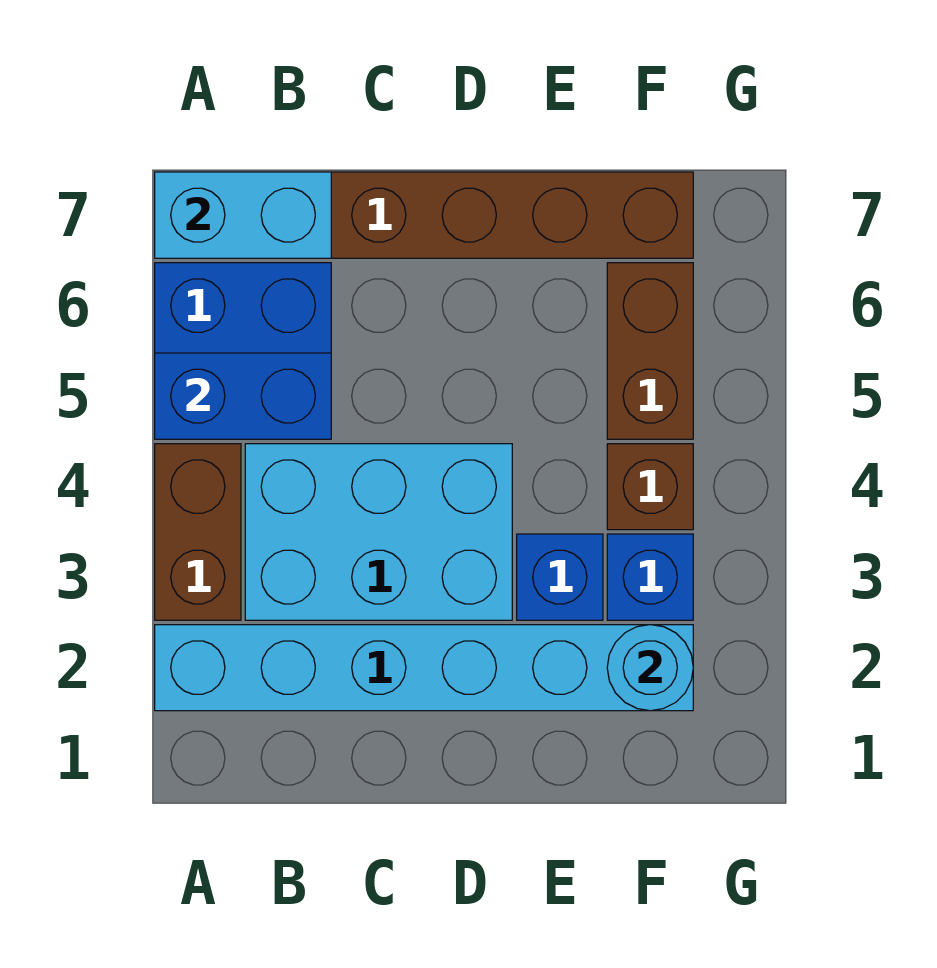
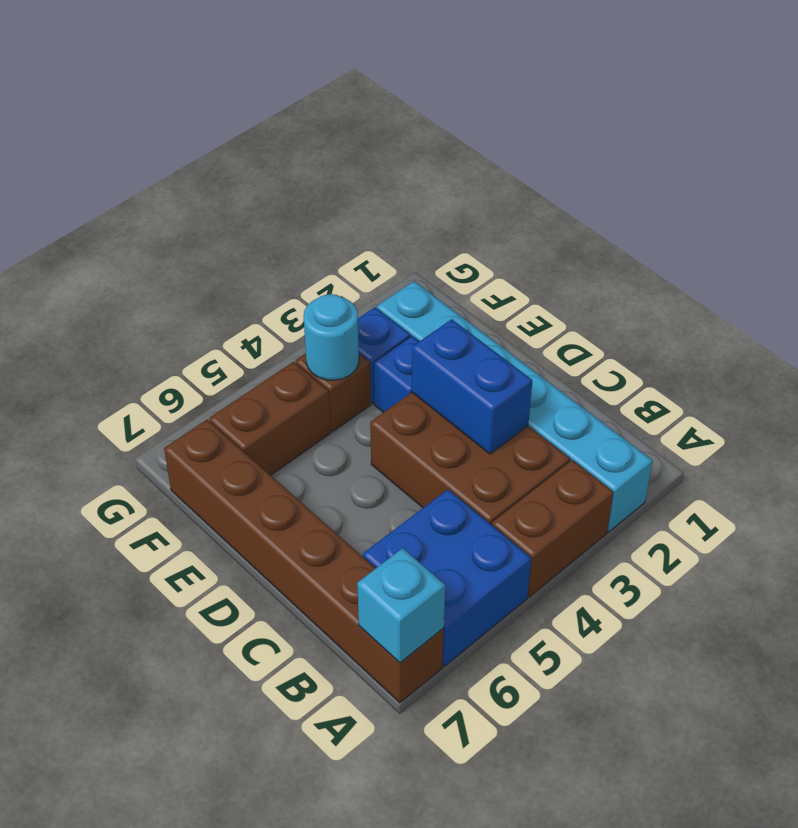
blue 1x2 brick [155,353,331,439] -> blue 1x2 brick moved to [412,319,532,454]
cyan 1x2 brick [155,172,331,258] -> cyan 1x1 brick [357,548,445,663]
cyan 2x3 brick [245,444,512,620] -> brown 2x3 brick [370,393,570,525]
cyan 1x1 round brick [607,625,693,711] -> cyan 1x1 round brick moved to [304,294,359,380]

